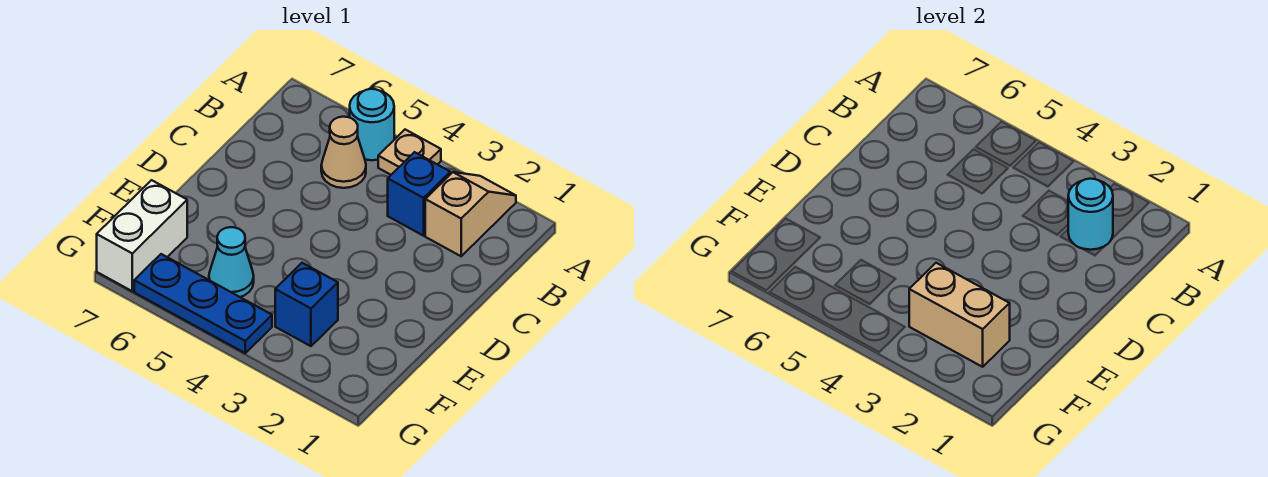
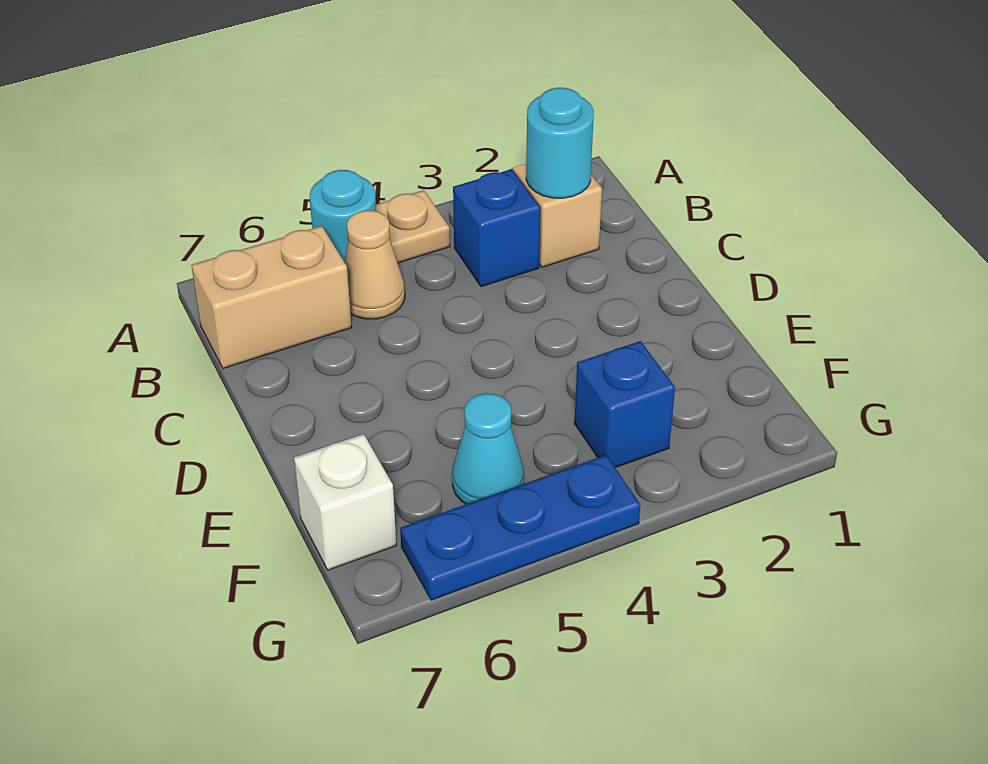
tan 1x2 brick [909,263,1010,367] -> tan 1x2 brick moved to [192,226,352,368]
white 1x2 brick [97,180,187,291] -> white 1x1 brick [294,434,396,570]

